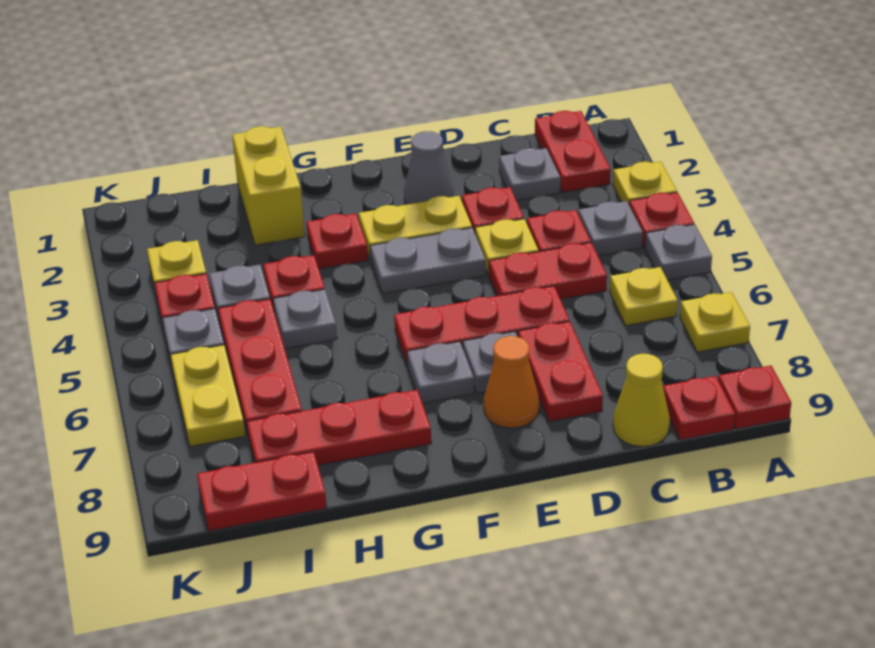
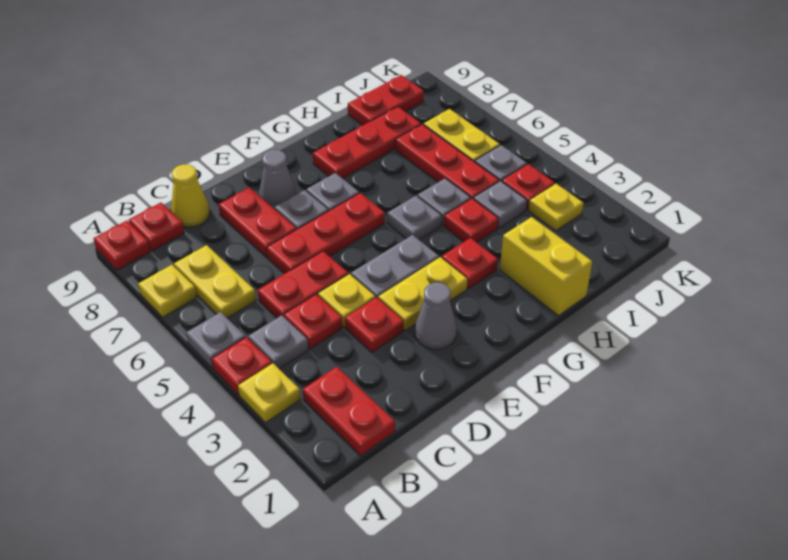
yellow 1x1 plate [610,267,677,326] -> yellow 1x2 plate [174,245,256,318]
grey 1x1 plate [499,148,560,200] -> grey 1x1 plate moved to [387,196,441,240]
orange 1x1 cone [483,336,539,428] -> grey 1x1 cone [259,150,297,209]

